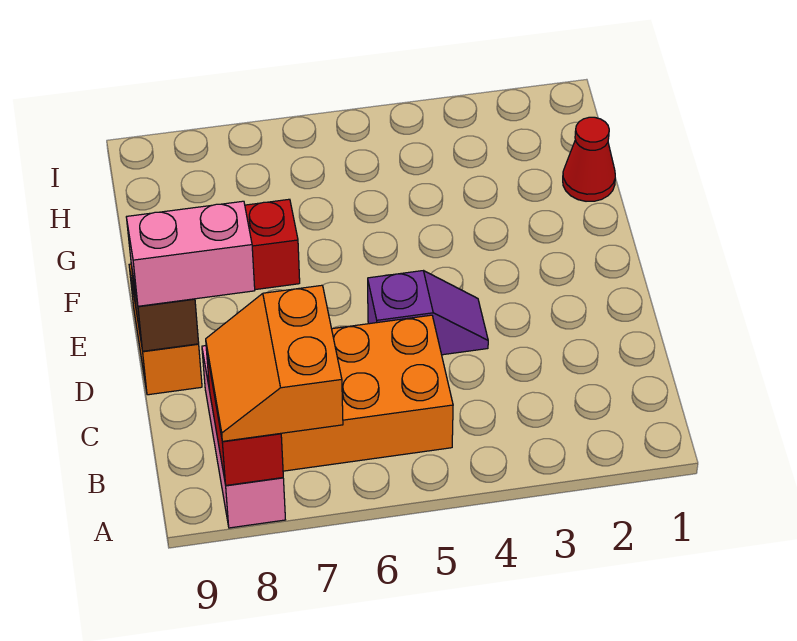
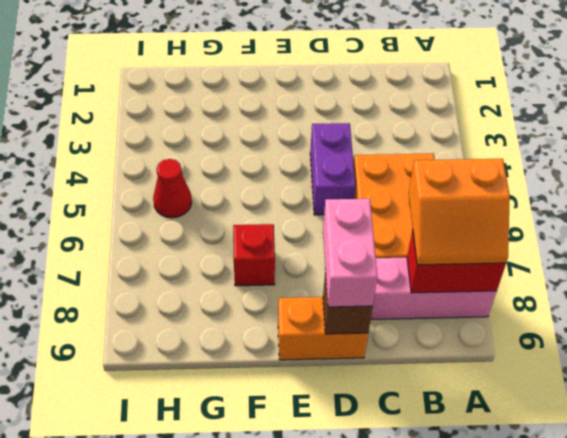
purple 1x2 slope [368,271,488,355] -> purple 1x2 brick [310,123,355,215]
red 1x1 cone [563,117,615,201] -> red 1x1 cone moved to [153,159,192,218]

